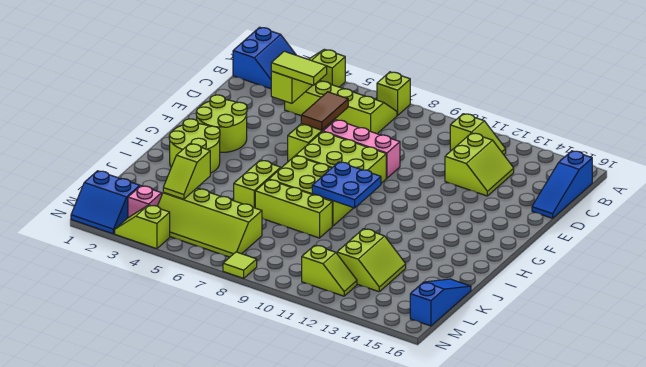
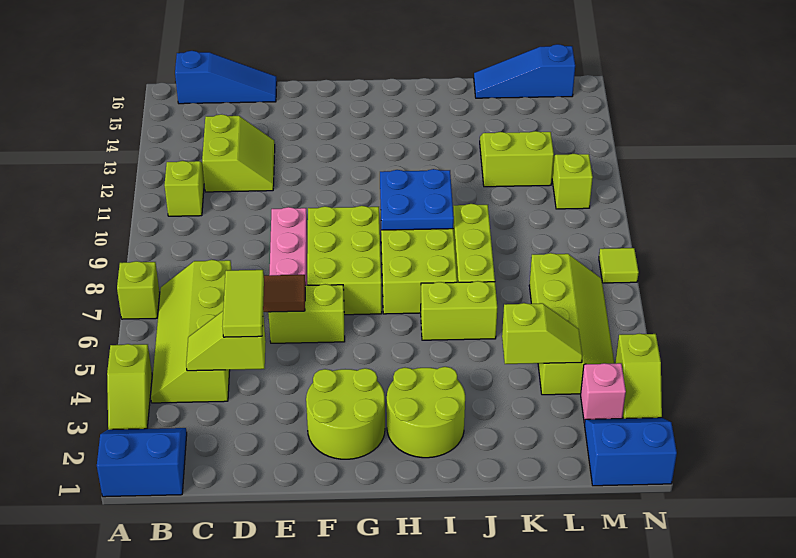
lime 2x2 slope [445,133,514,196] -> lime 2x2 slope turned to [202,114,275,192]
blue 2x2 slope [71,171,140,234] -> blue 2x2 slope turned to [585,418,677,486]

